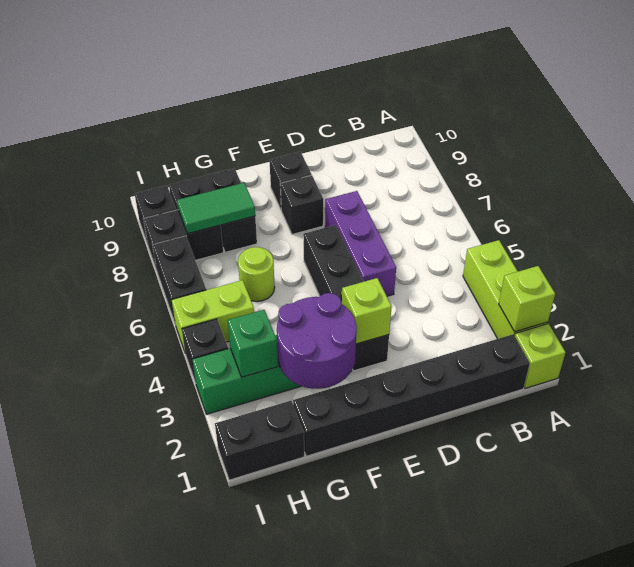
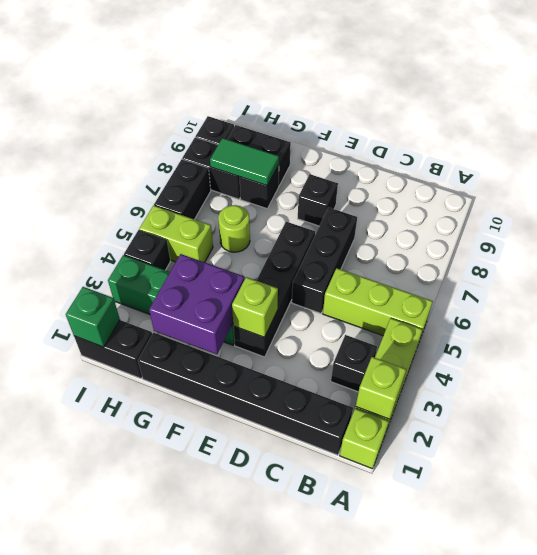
none -> lime 1x3 brick [323,268,433,341]
purple 1x3 brick [325,191,396,296] -> black 1x3 brick [292,207,357,313]
black 1x1 brick [270,152,312,209] -> black 1x1 brick moved to [331,335,377,392]
purple 2x2 round brick [277,293,357,389] -> purple 2x2 brick [149,254,245,354]
green 1x1 brick [228,310,278,377] -> green 1x1 brick moved to [66,287,120,347]

